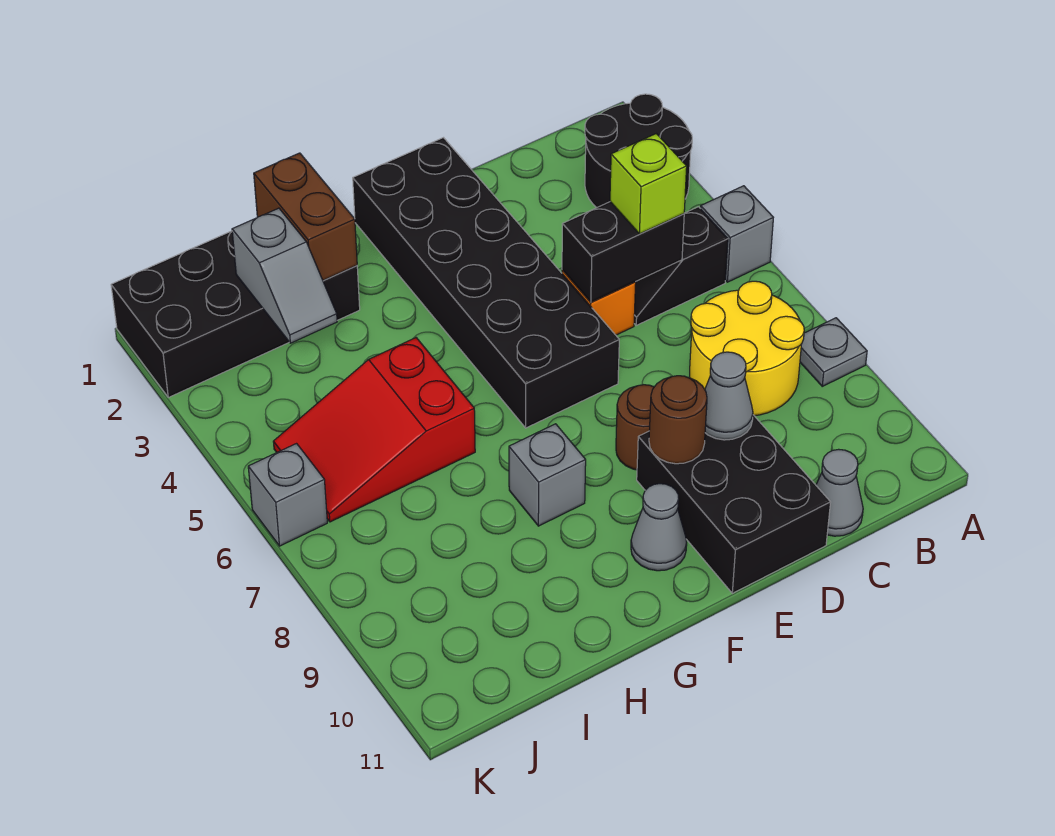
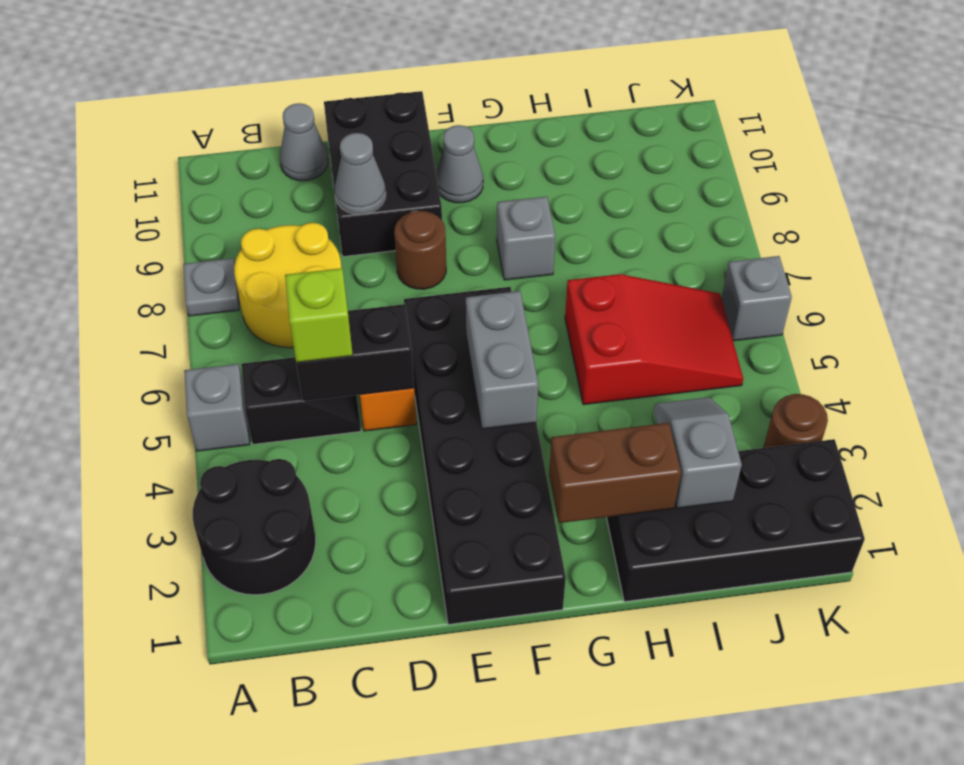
brown 1x1 round brick [649,376,707,464] -> brown 1x1 round brick moved to [763,394,828,448]
none -> grey 1x2 brick [466,291,538,429]
brown 1x2 brick [254,153,357,280] -> brown 1x2 brick turned to [549,423,681,523]

